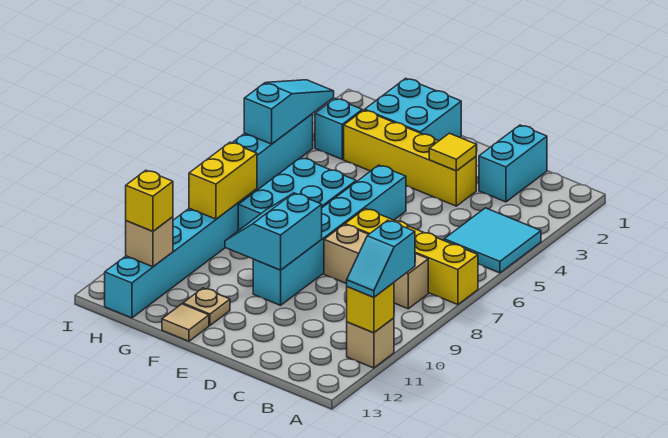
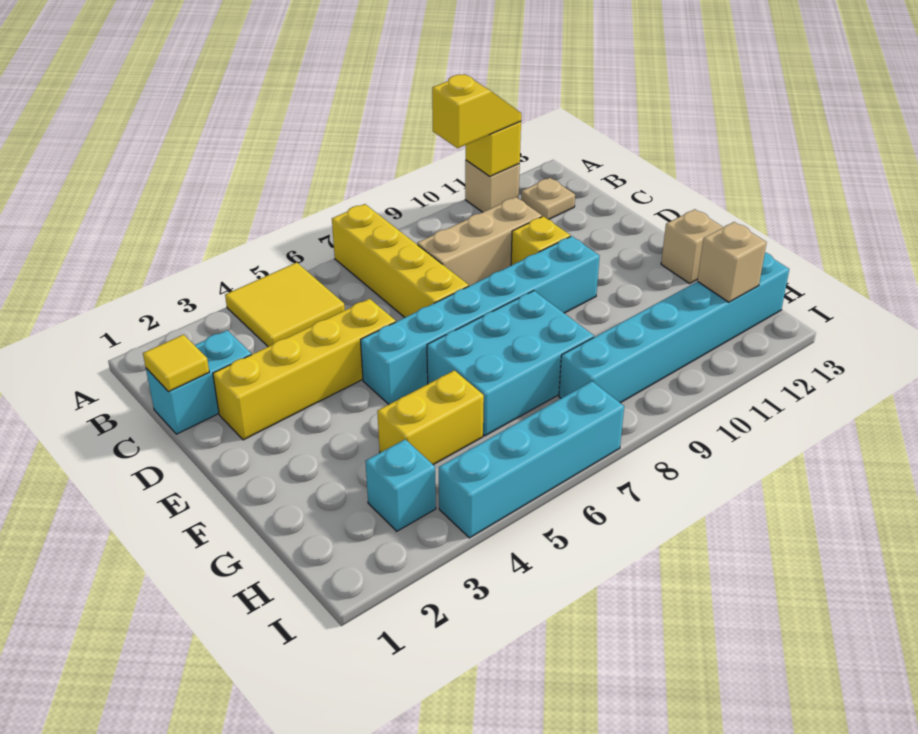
cyan 2x2 tile [444,208,541,273] -> yellow 2x2 tile [225,263,345,347]
cyan 1x2 slope [347,220,415,297] -> yellow 1x2 slope [432,75,521,148]
tan 1x3 brick [324,224,428,309] -> tan 1x3 brick turned to [417,197,542,286]
yellow 1x4 brick [344,110,476,206] -> yellow 1x4 brick turned to [213,299,396,440]
yellow 1x1 tile [429,133,476,171] -> yellow 1x1 tile moved to [143,335,209,392]
cyan 2x2 slope [225,193,322,270] -> none
cyan 2x2 brick [365,78,461,141] -> none
tan 1x1 plate [183,288,230,325] -> tan 1x1 plate moved to [521,178,575,219]
tan 1x1 tile [162,304,209,341] -> tan 1x1 brick [661,209,723,283]
yellow 1x2 brick [189,142,257,219] -> yellow 1x2 brick moved to [377,370,484,465]
yellow 1x1 brick [126,170,173,231] -> yellow 1x1 brick moved to [511,216,570,265]
cyan 1x3 slope [244,80,334,144] -> none

